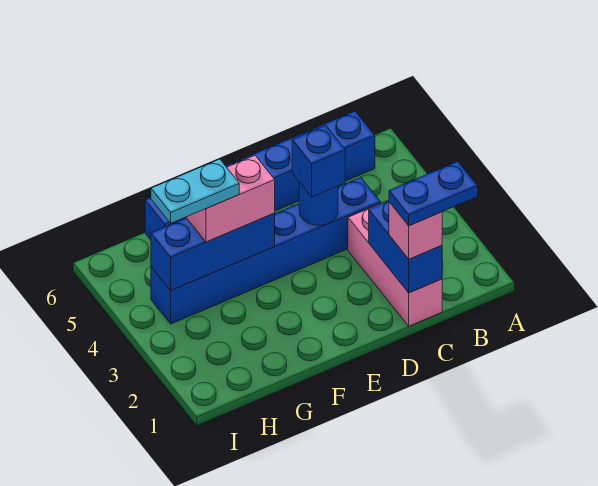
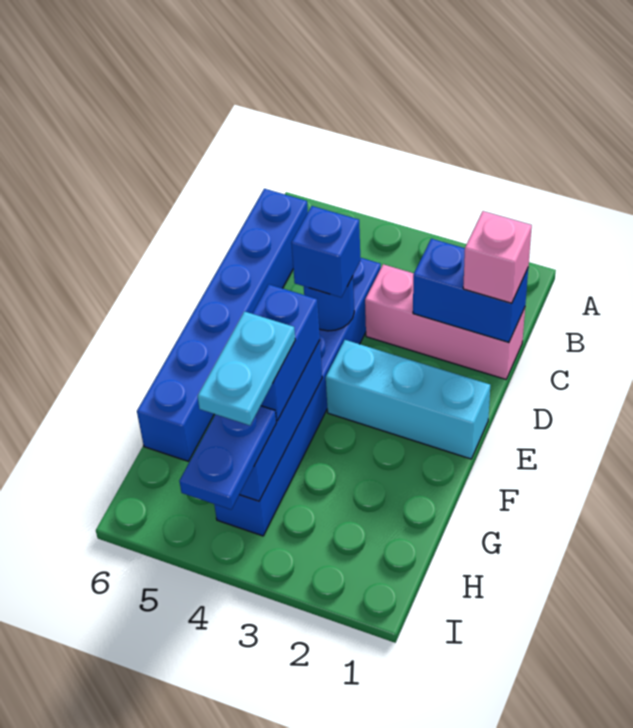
blue 1x2 plate [389,162,478,226] -> blue 1x2 plate moved to [179,406,276,510]
none -> cyan 1x3 brick [326,340,490,459]
pink 1x2 brick [186,156,275,242] -> blue 1x2 brick [252,284,320,421]

